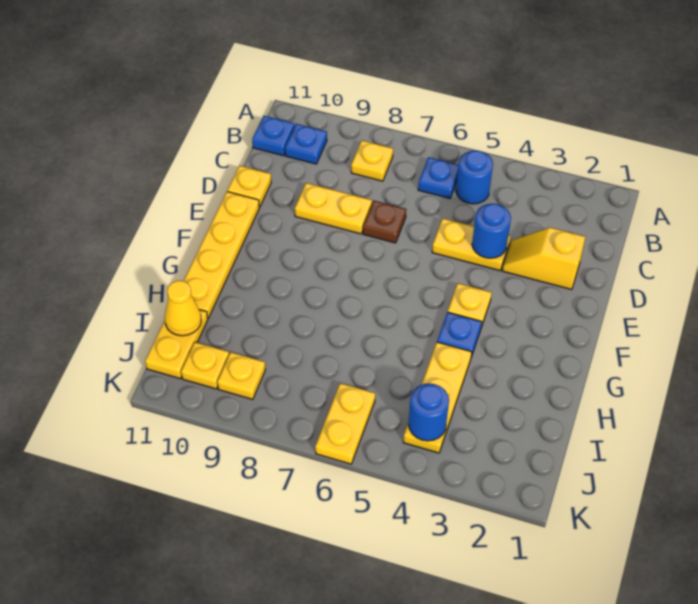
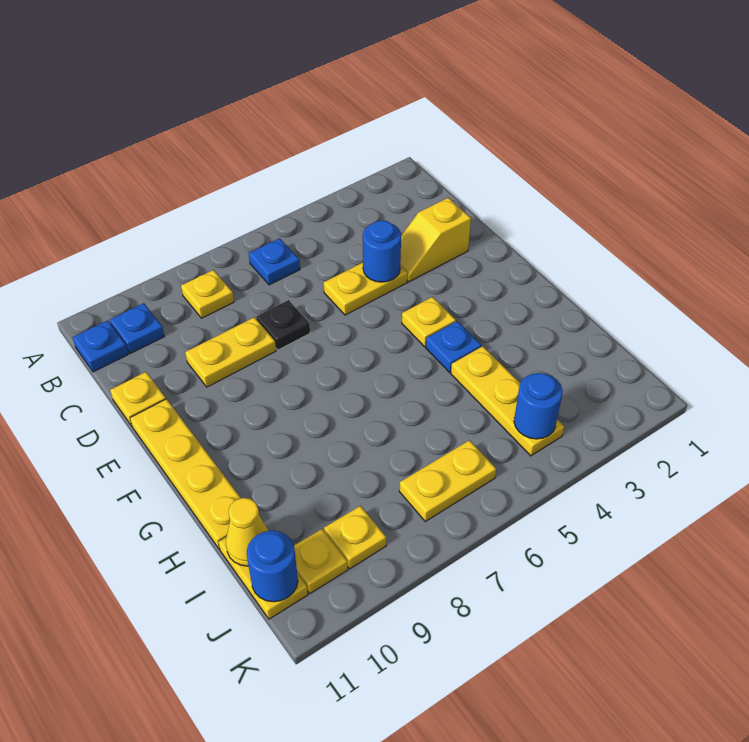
blue 1x1 round brick [456,151,493,204] -> blue 1x1 round brick moved to [247,531,298,602]
brown 1x1 plate [363,201,406,243] -> black 1x1 plate [256,300,310,350]
yellow 1x2 plate [315,383,375,464] -> yellow 1x2 plate turned to [399,440,496,521]

